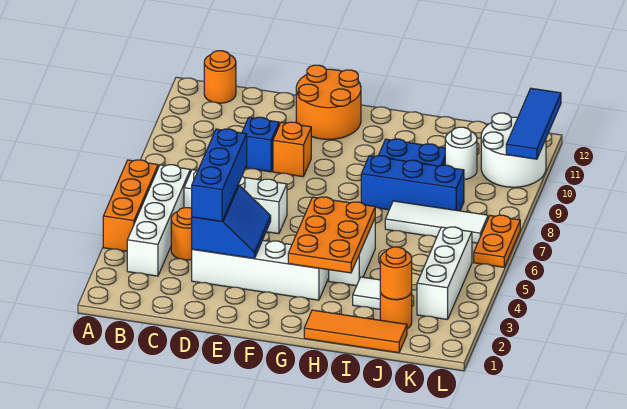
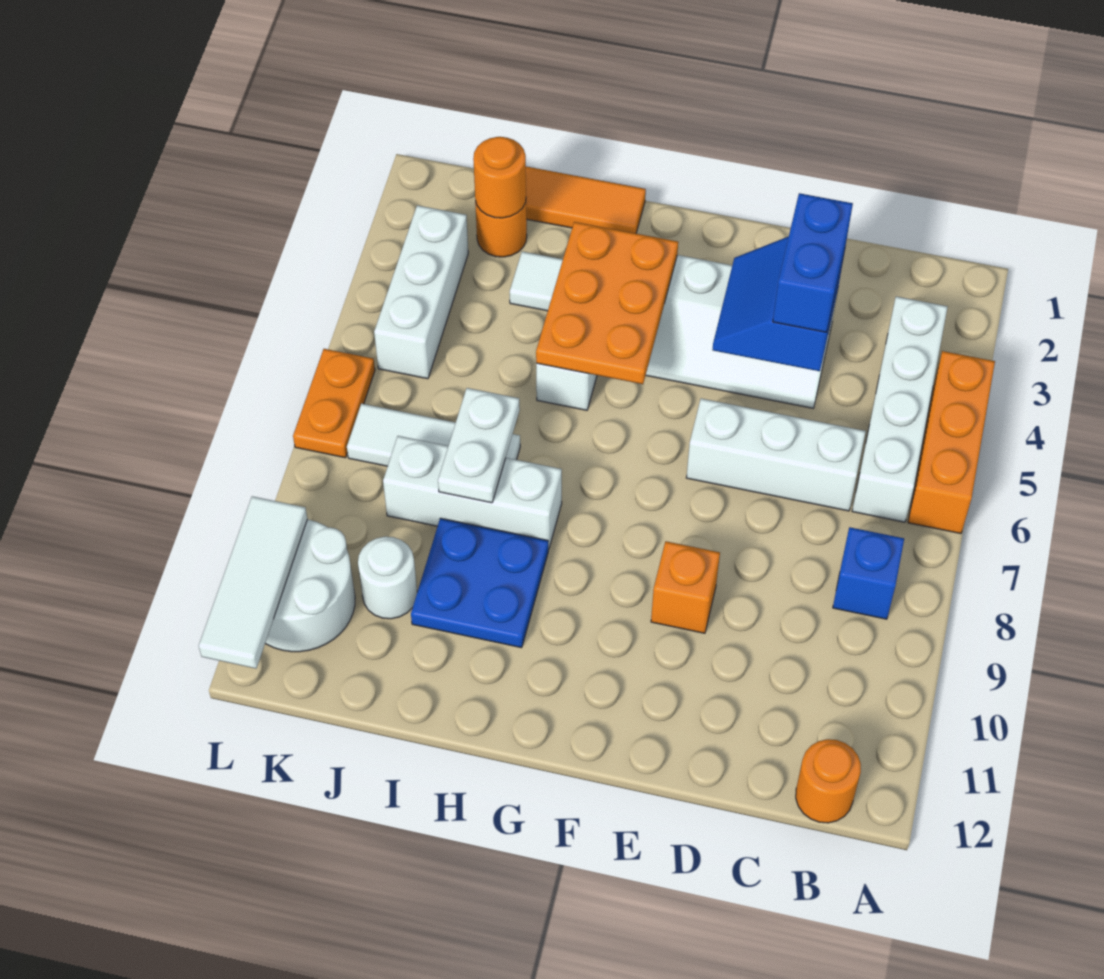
orange 1x1 round brick [171,208,192,260] -> none
blue 1x3 brick [192,129,247,221] -> blue 1x2 brick [773,193,853,332]
blue 1x1 brick [242,117,279,172] -> blue 1x1 brick moved to [833,527,904,619]
orange 2x2 round brick [296,65,361,139] -> none
blue 1x3 brick [361,156,464,211] -> white 1x3 brick [383,436,562,549]
none -> white 1x2 plate [438,388,520,503]
blue 1x3 tile [506,88,561,159] -> white 1x3 tile [199,496,307,669]

